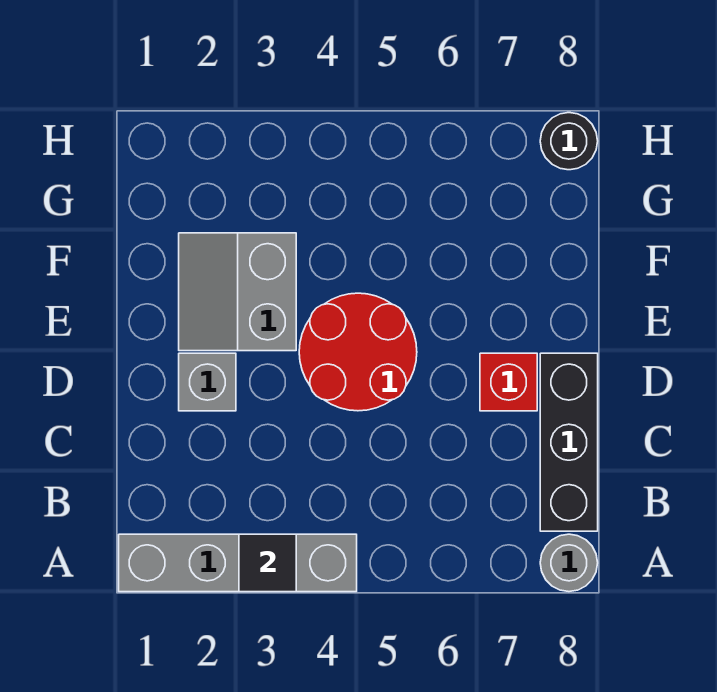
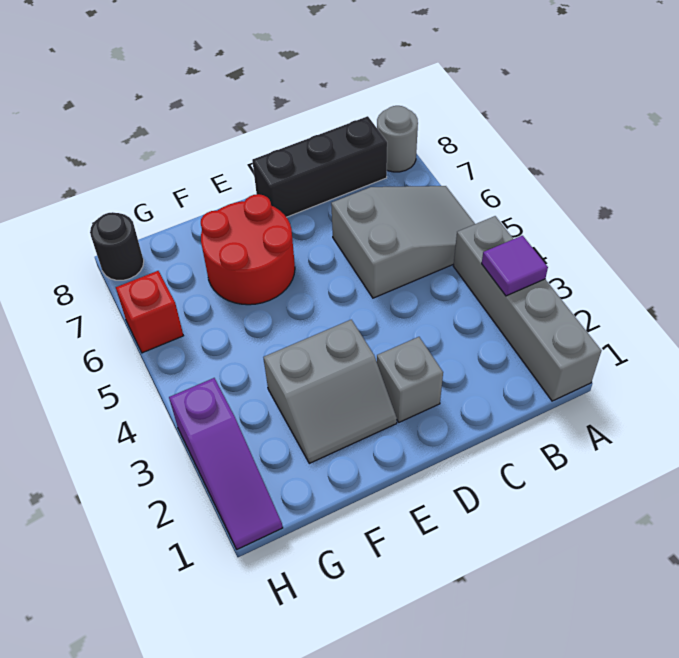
black 1x1 tile [239,534,296,592] -> purple 1x1 tile [482,236,548,296]
none -> grey 2x3 slope [331,186,475,298]
red 2x2 round brick [299,293,417,411] -> red 2x2 round brick moved to [201,194,295,305]
red 1x1 brick [480,353,537,411] -> red 1x1 brick moved to [116,271,183,353]
none -> purple 1x3 slope [169,378,283,549]

